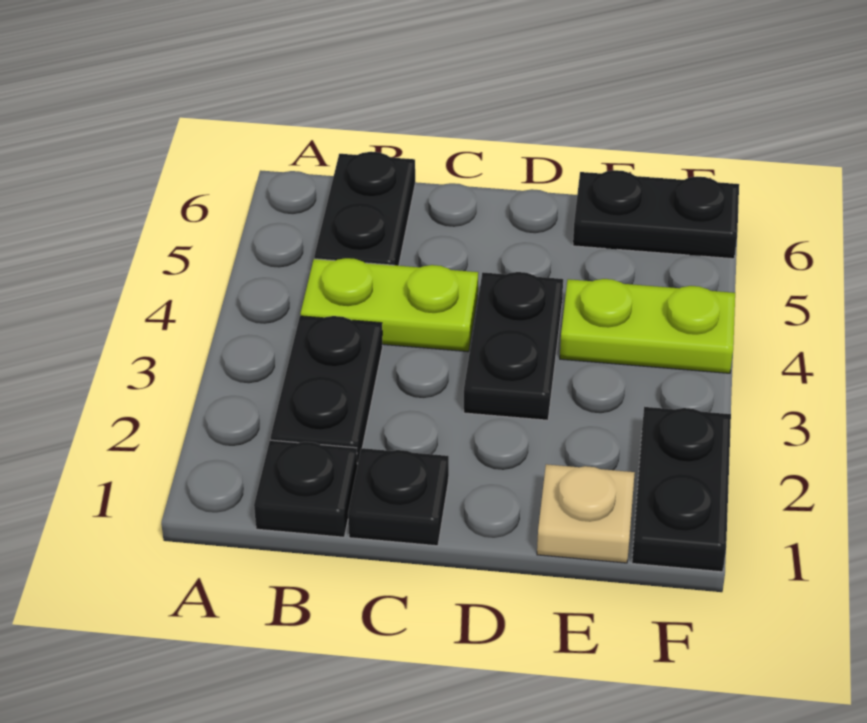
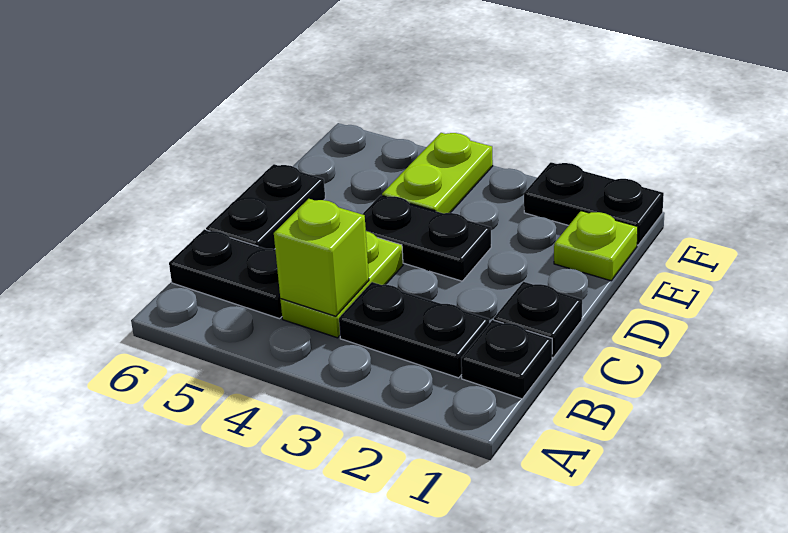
none -> lime 1x1 brick [274,199,369,316]
tan 1x1 plate [537,464,635,563] -> lime 1x1 plate [554,211,638,281]
black 1x2 plate [573,170,739,259] -> black 1x2 plate moved to [206,164,325,249]

